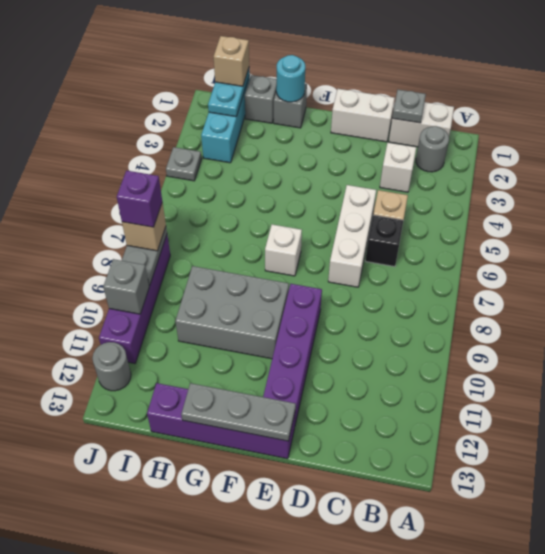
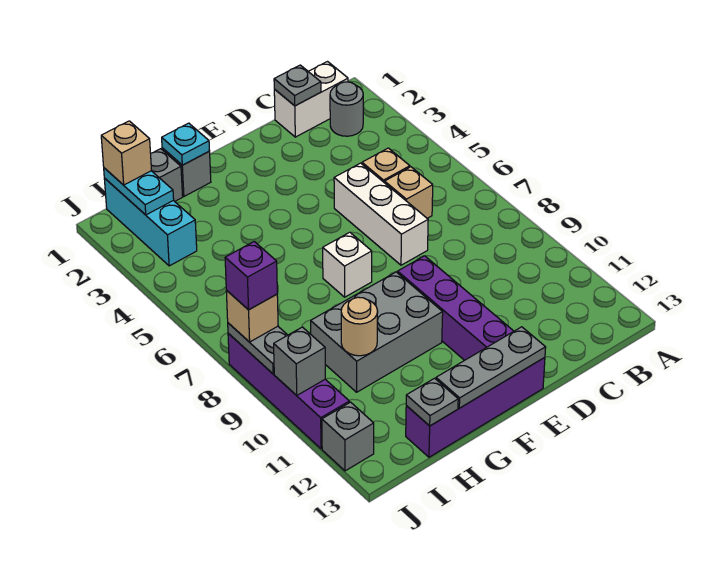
white 1x1 brick [380,143,416,192] -> none
black 1x1 brick [365,215,403,267] -> tan 1x1 brick [385,167,433,218]
white 1x2 brick [331,89,395,142] -> none
cyan 1x1 round brick [276,55,305,102] -> cyan 1x1 plate [162,123,210,165]
none -> tan 1x1 round brick [341,297,378,356]
grey 1x1 plate [166,147,202,181] -> grey 1x1 plate moved to [406,378,458,426]
grey 1x1 round brick [92,342,131,391] -> grey 1x1 brick [322,402,374,471]

